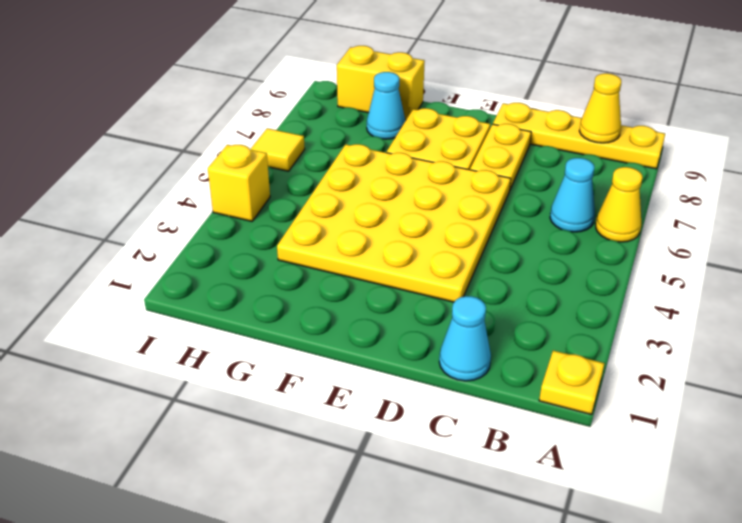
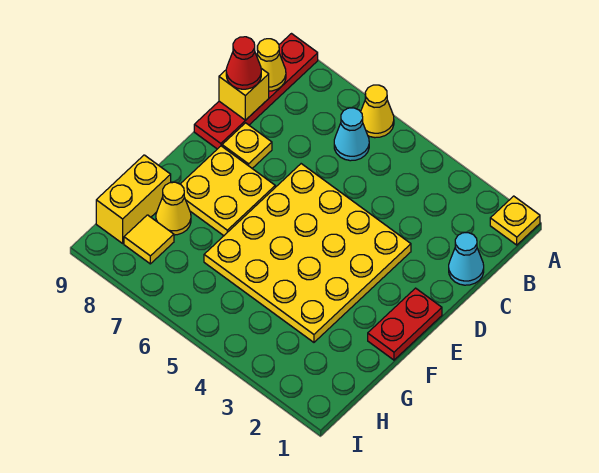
yellow 1x4 plate [493,103,665,169] -> red 1x4 plate [194,34,318,149]
none -> red 1x1 cone [226,37,261,89]
yellow 1x2 plate [470,124,531,191] -> yellow 1x1 plate [222,123,272,168]
none -> red 1x2 plate [368,288,442,360]
cyan 1x1 cone [367,72,406,139] -> yellow 1x1 cone [156,182,191,235]
yellow 1x1 brick [208,145,270,221] -> yellow 1x1 brick moved to [219,68,269,120]
yellow 1x1 tile [250,128,305,171] -> yellow 1x1 tile moved to [124,215,174,264]

